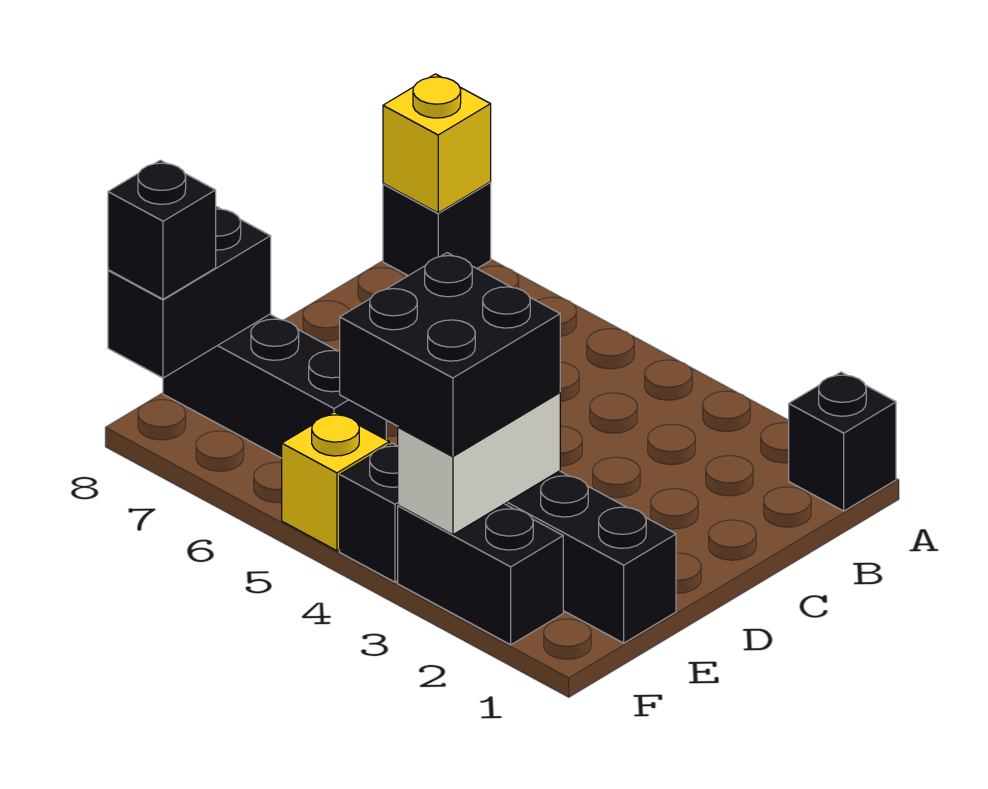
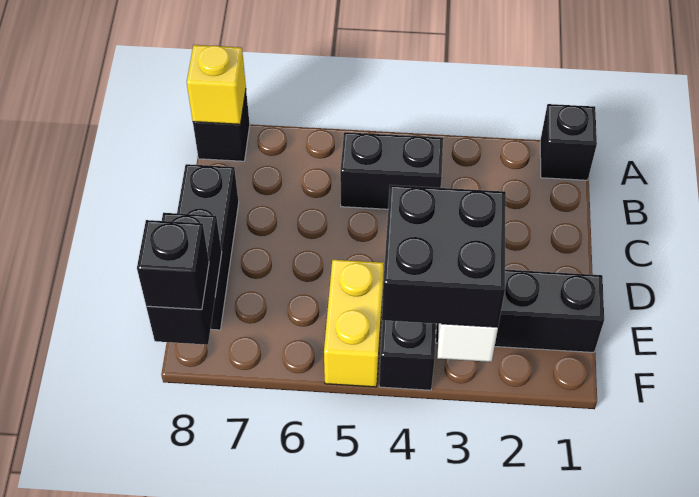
black 1x3 brick [163,314,386,458] -> black 1x3 brick turned to [177,164,239,330]
black 1x2 brick [398,504,563,645] -> black 1x2 brick moved to [340,132,443,209]
yellow 1x1 brick [282,412,389,551] -> yellow 1x2 brick [324,260,384,387]

